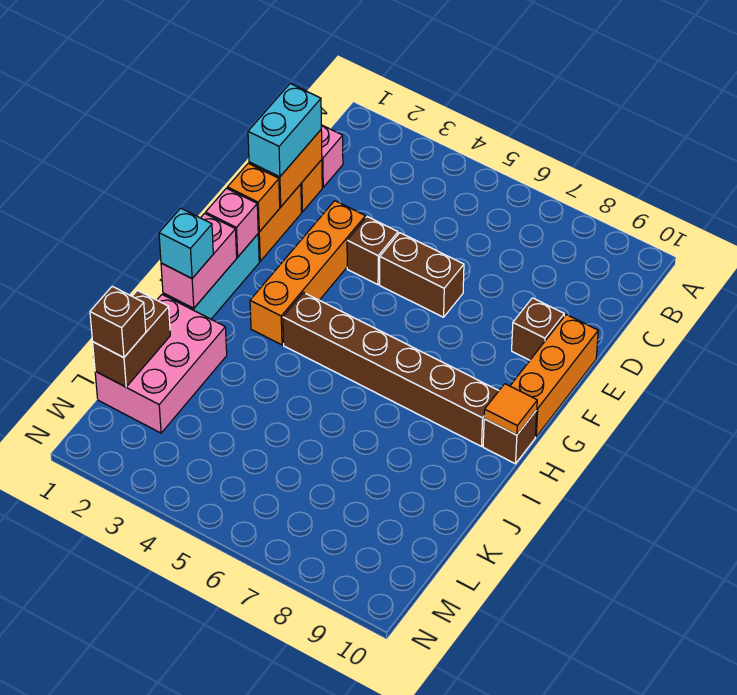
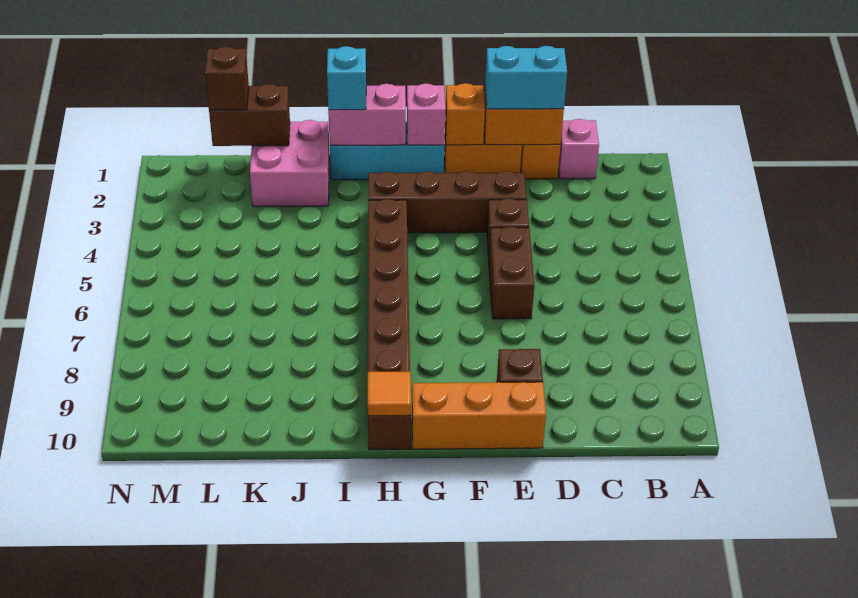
orange 1x4 brick [250,201,366,345] -> brown 1x4 brick [368,171,527,233]
pink 2x3 brick [95,295,227,433] -> pink 2x2 brick [250,120,330,207]

